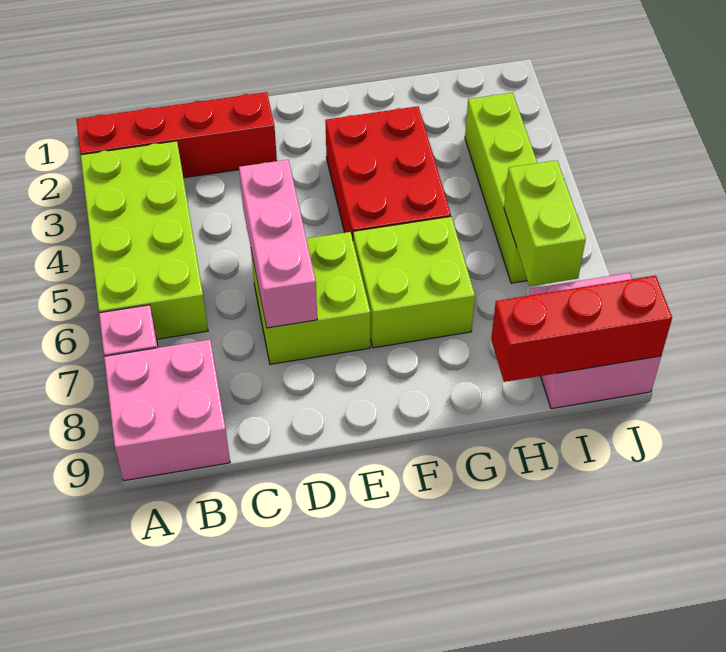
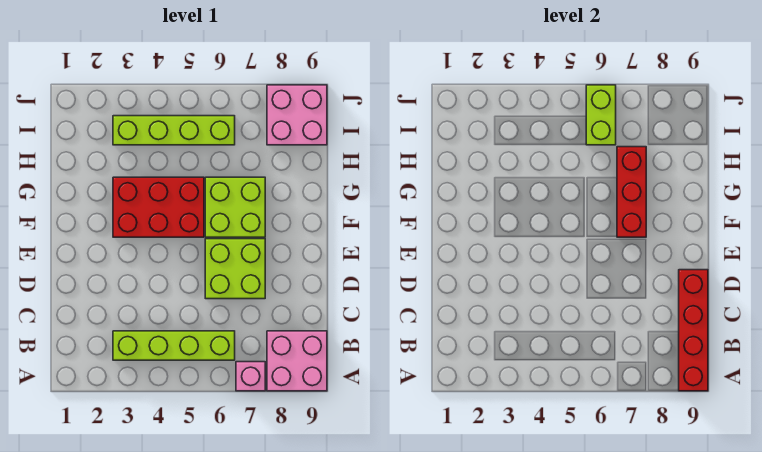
red 1x4 brick [76,92,277,178] -> red 1x4 brick moved to [679,270,708,391]
lime 2x4 brick [81,141,208,339] -> lime 1x4 brick [113,331,235,360]
pink 1x3 brick [239,160,317,328] -> none
red 1x3 brick [491,275,672,382] -> red 1x3 brick moved to [617,147,646,237]
lime 1x2 brick [504,160,586,286] -> lime 1x2 brick turned to [586,85,616,145]

